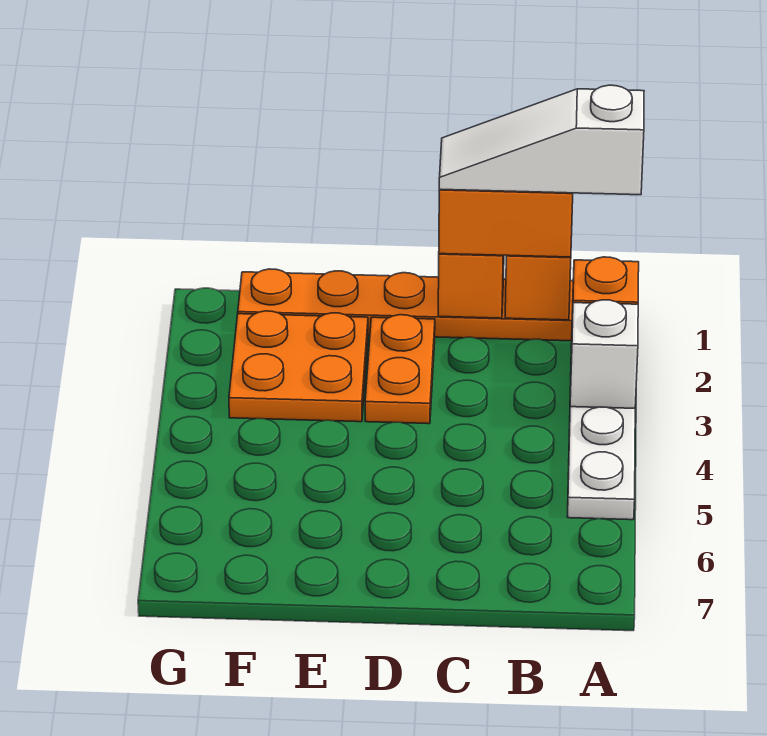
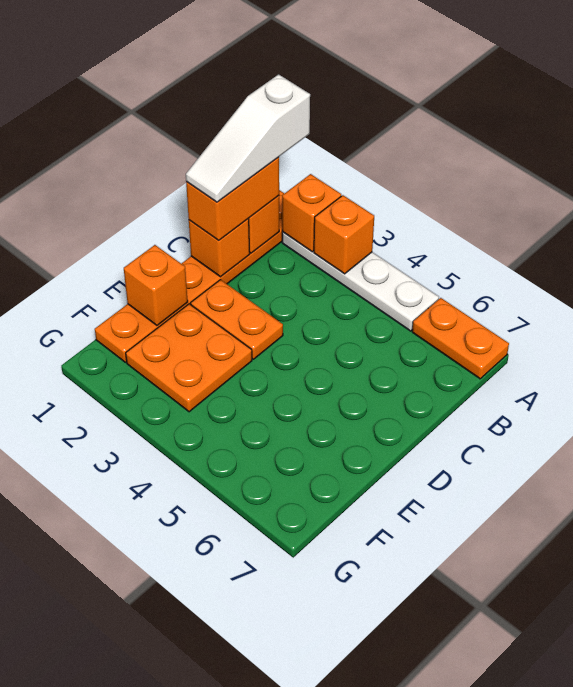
white 1x1 brick [570,300,638,408] -> orange 1x1 brick [314,195,374,274]
none -> orange 1x2 plate [412,298,509,379]
none -> orange 1x1 brick [124,245,188,326]

